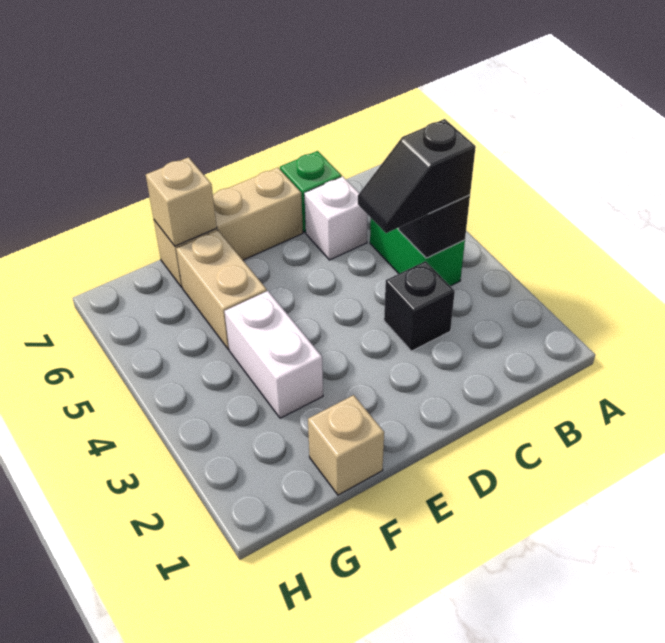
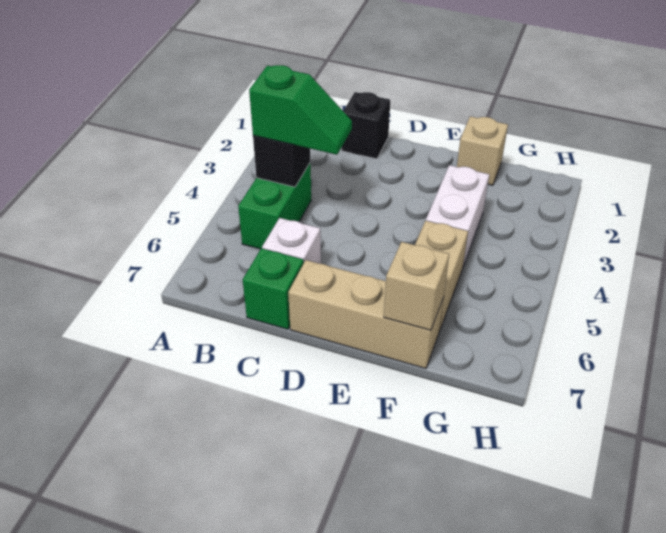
black 1x2 slope [358,119,476,233] -> green 1x2 slope [249,65,352,155]
black 1x1 brick [384,261,455,351] -> black 1x1 brick moved to [342,92,390,159]

